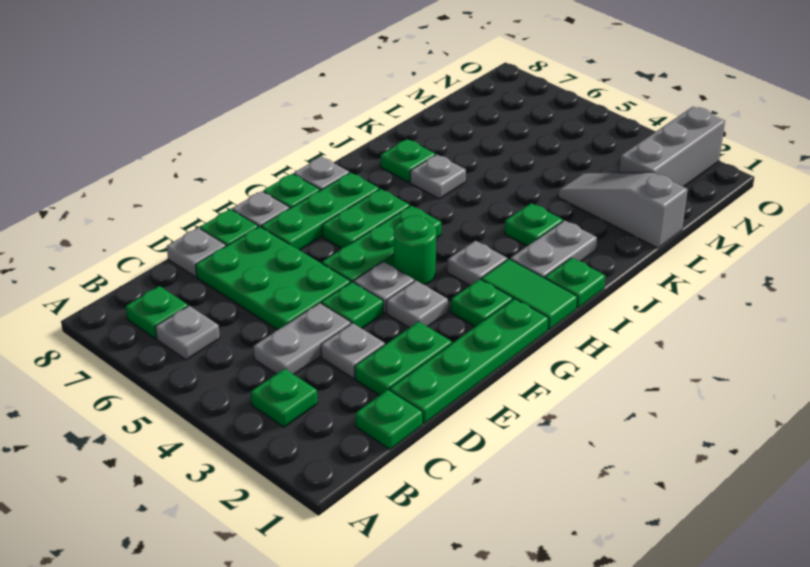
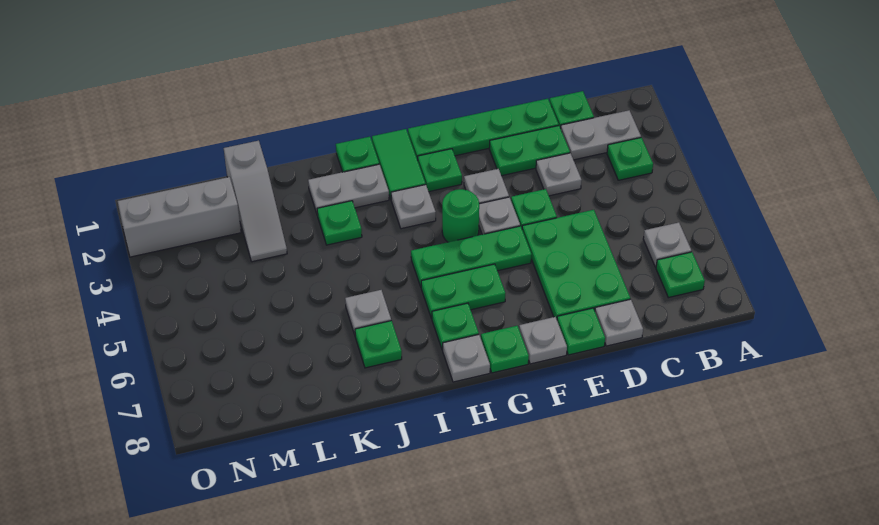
grey 1x2 plate [254,303,351,374] -> grey 1x2 plate moved to [561,110,641,160]
green 1x3 plate [261,173,379,250] -> green 1x1 plate [432,303,479,350]

